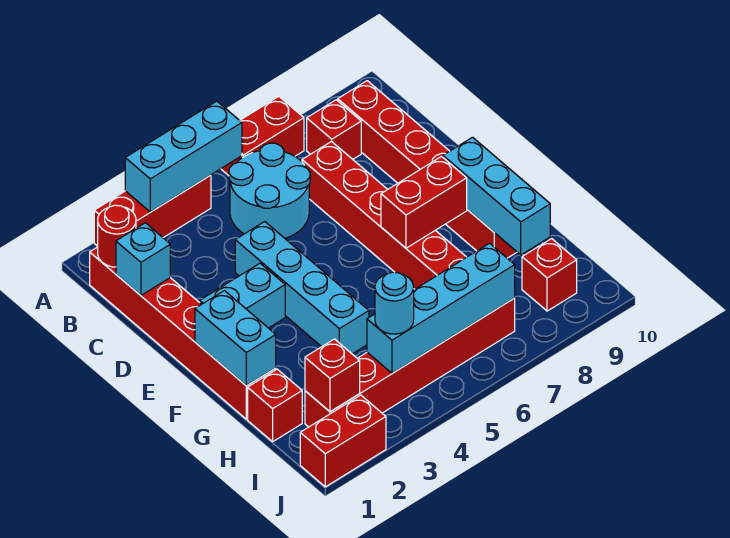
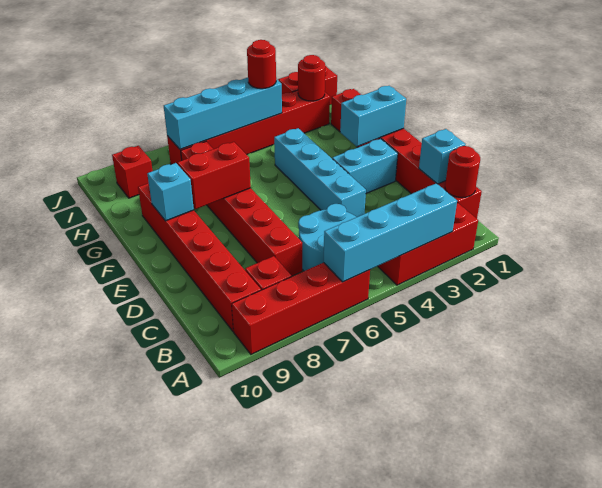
cyan 1x3 brick [125,101,242,212] -> cyan 1x4 brick [324,183,457,282]
red 1x2 brick [221,96,304,176] -> red 1x4 brick [232,263,370,354]
cyan 1x2 brick [195,291,276,386] -> cyan 1x2 brick turned to [340,86,406,146]
cyan 1x3 brick [443,137,550,255] -> cyan 1x1 brick [147,163,194,221]
red 1x1 brick [305,339,360,412] -> red 1x1 round brick [298,55,325,101]
cyan 1x1 round brick [375,272,414,334] -> red 1x1 round brick [247,40,276,89]

